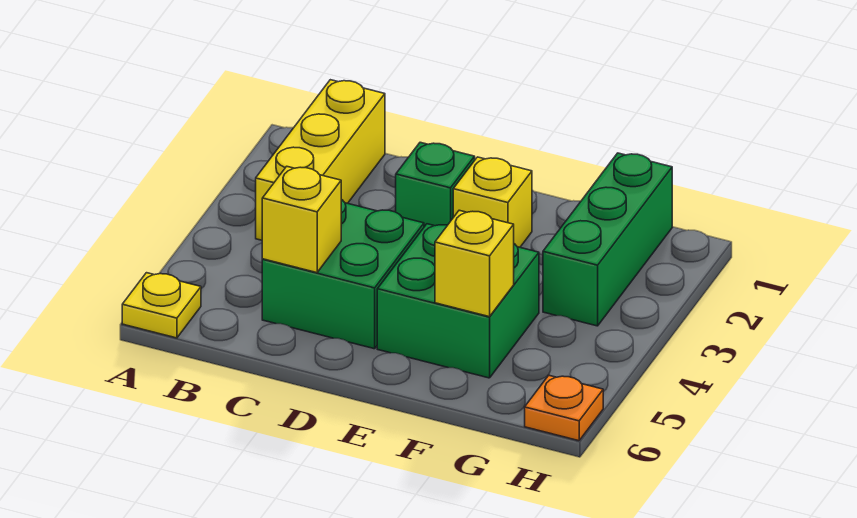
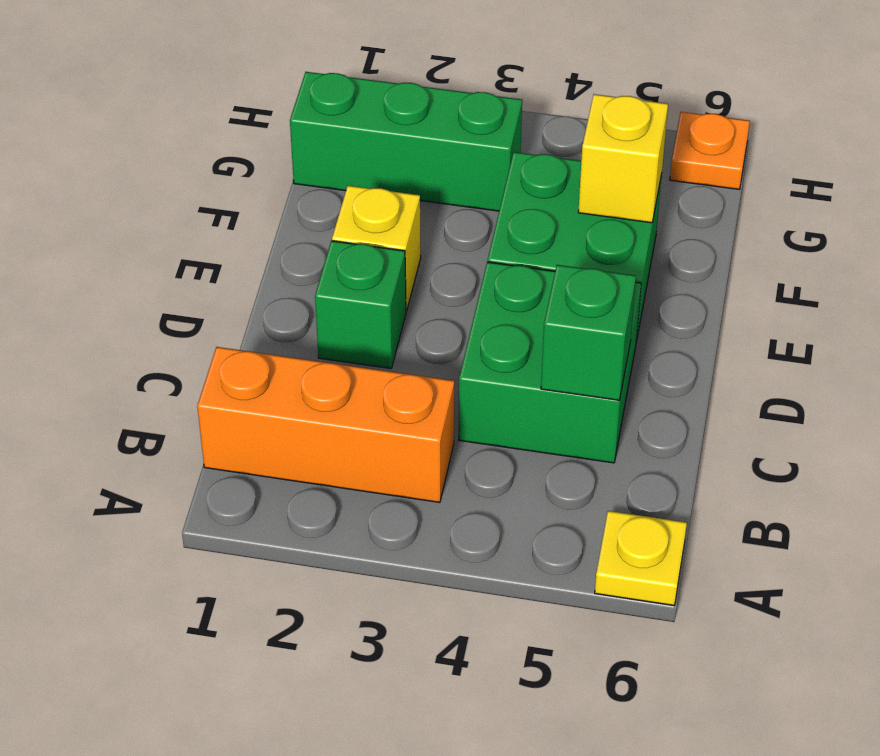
yellow 1x3 brick [256,80,385,240] -> orange 1x3 brick [197,347,455,502]
yellow 1x1 brick [262,166,341,273] -> green 1x1 brick [541,265,636,400]

